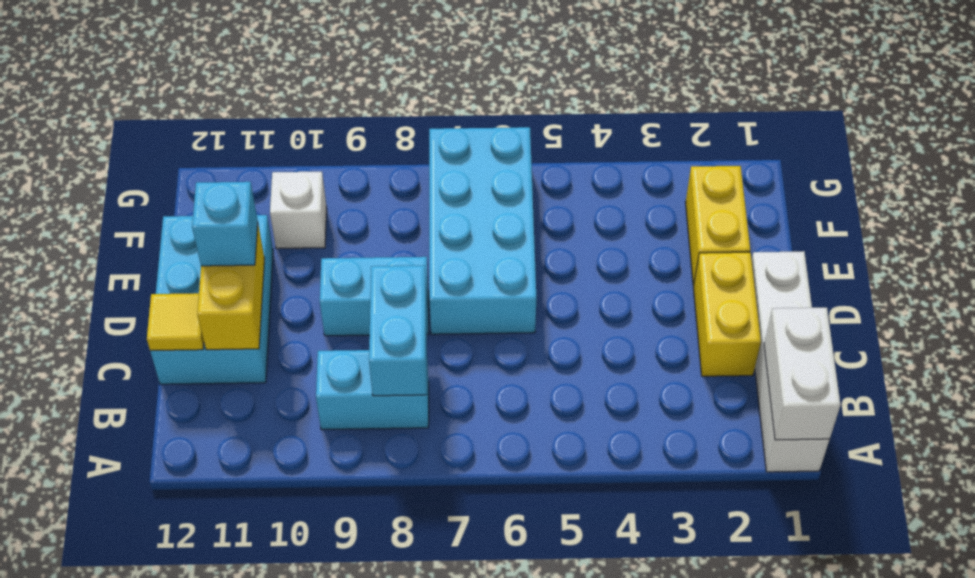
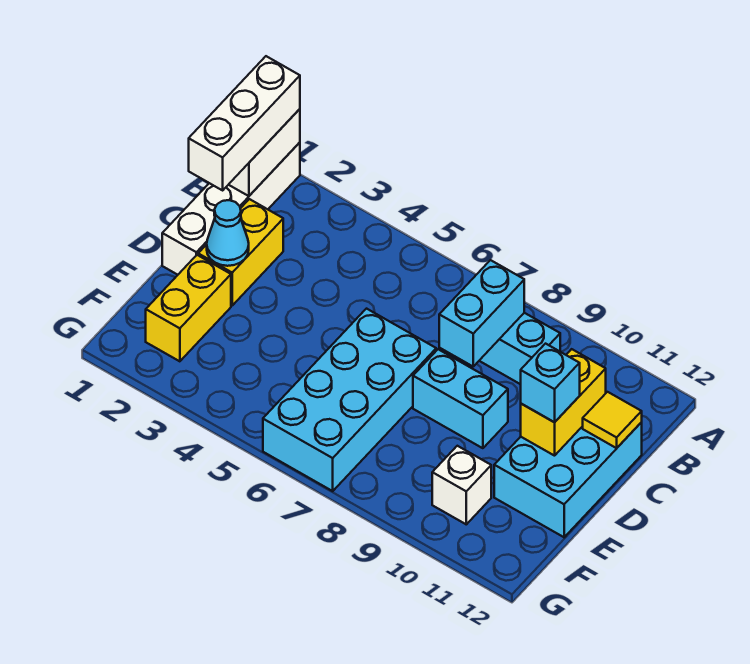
none -> white 1x3 brick [189,56,300,190]
none -> cyan 1x1 cone [207,200,249,266]

